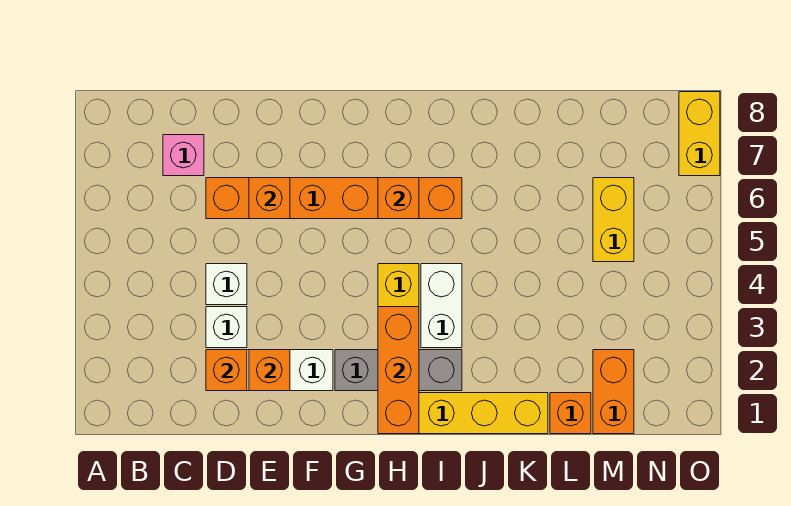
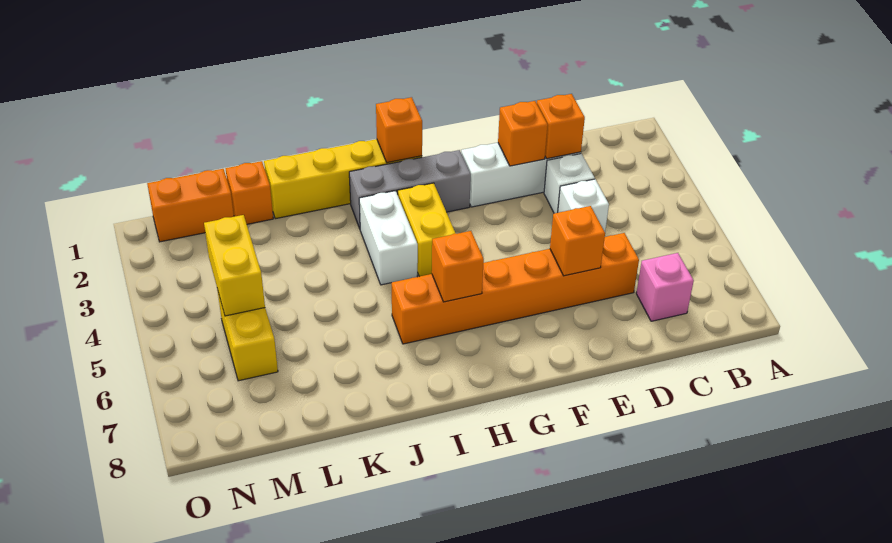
orange 1x3 brick [378,307,419,434] -> orange 1x1 brick [376,97,422,163]
orange 1x2 brick [593,350,634,434] -> orange 1x2 brick turned to [147,169,234,242]
yellow 1x2 brick [679,92,720,176] -> yellow 1x2 brick moved to [204,215,265,316]

